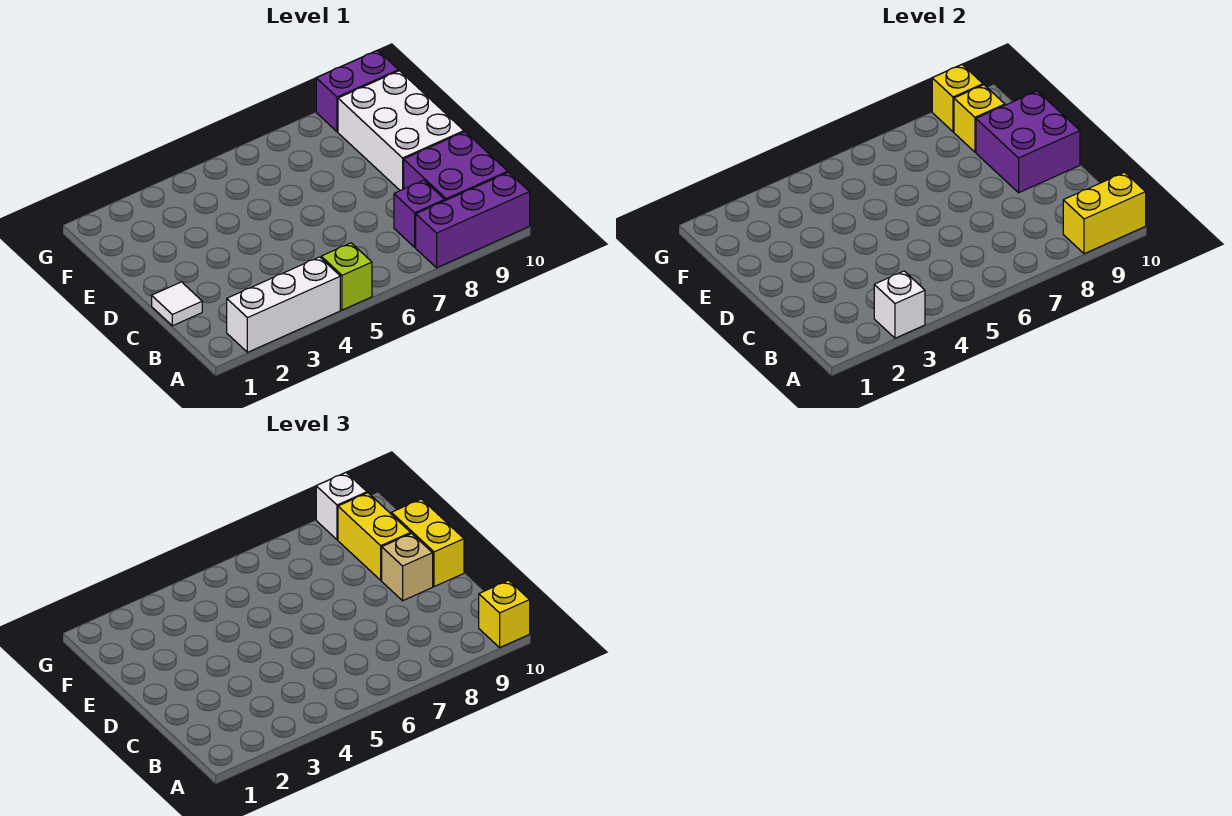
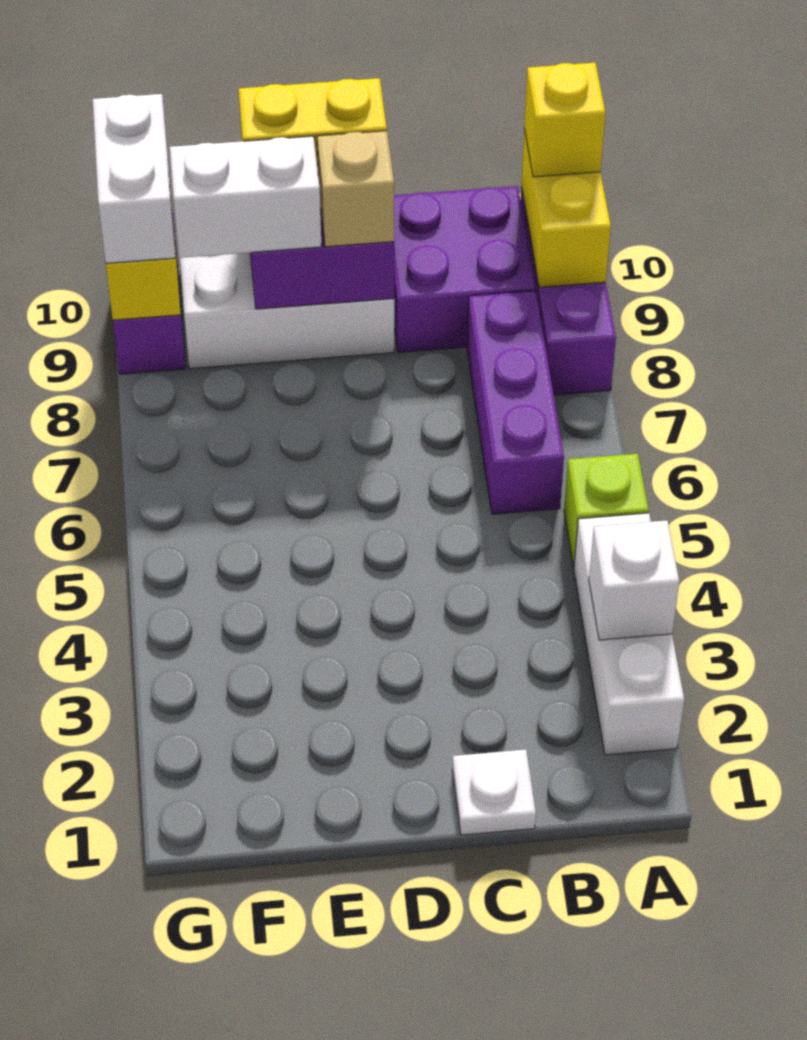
purple 1x1 brick [394,180,445,247] -> purple 1x3 brick [467,291,564,514]
white 1x1 tile [152,282,202,326] -> white 1x1 plate [452,750,536,835]
yellow 1x2 brick [338,493,411,580] -> white 1x2 brick [170,136,321,258]
yellow 1x1 brick [954,85,1005,152] -> none
white 1x1 brick [316,473,367,540] -> white 1x2 brick [93,94,175,263]

